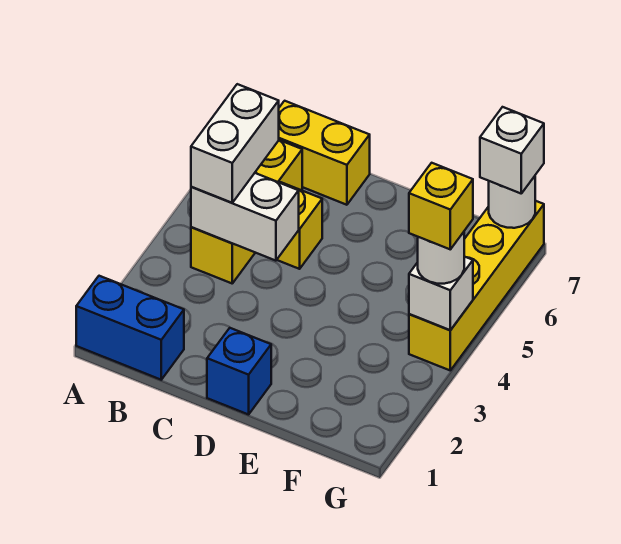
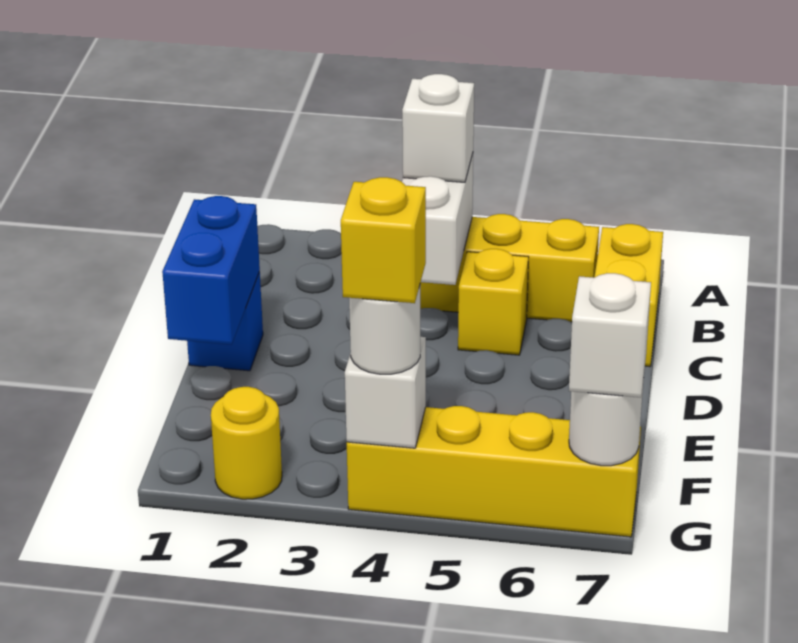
blue 1x2 brick [76,276,184,380] -> blue 1x2 brick moved to [162,196,260,345]
white 1x2 brick [191,84,279,203] -> white 1x1 brick [402,74,474,182]
none -> yellow 1x1 round brick [211,387,282,499]

